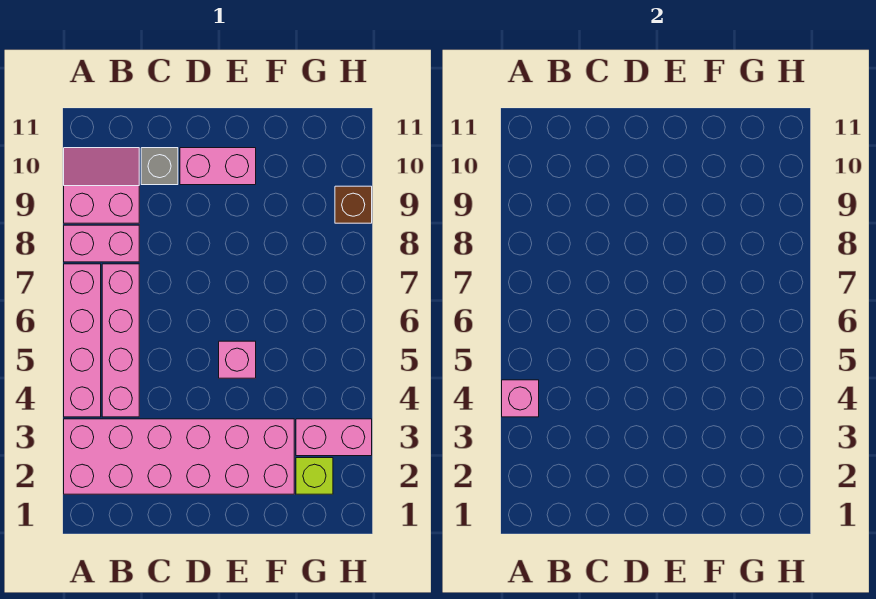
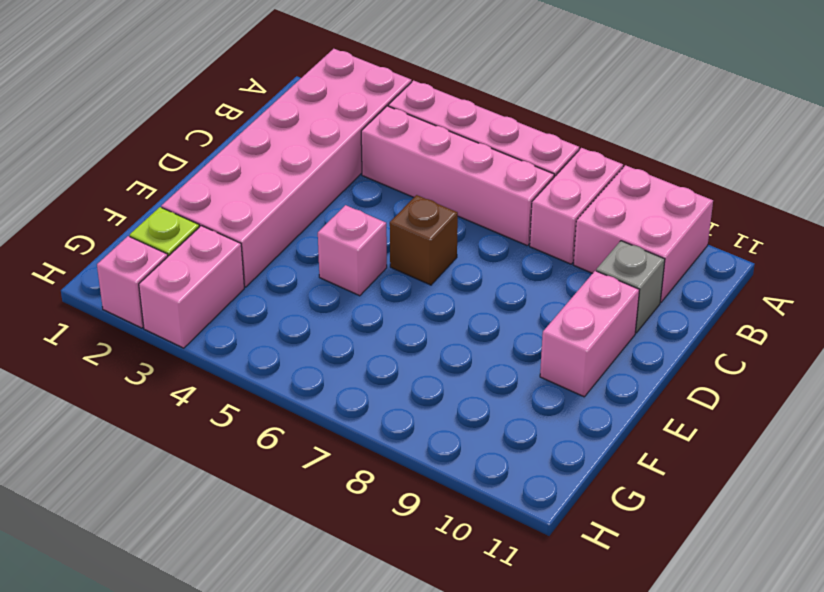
pink 1x1 brick [502,380,539,417] -> pink 1x1 brick moved to [97,236,168,328]
pink 2x2 slope [64,148,139,223] -> pink 2x2 brick [574,165,713,302]
brown 1x1 brick [335,186,372,223] -> brown 1x1 brick moved to [390,195,458,285]

